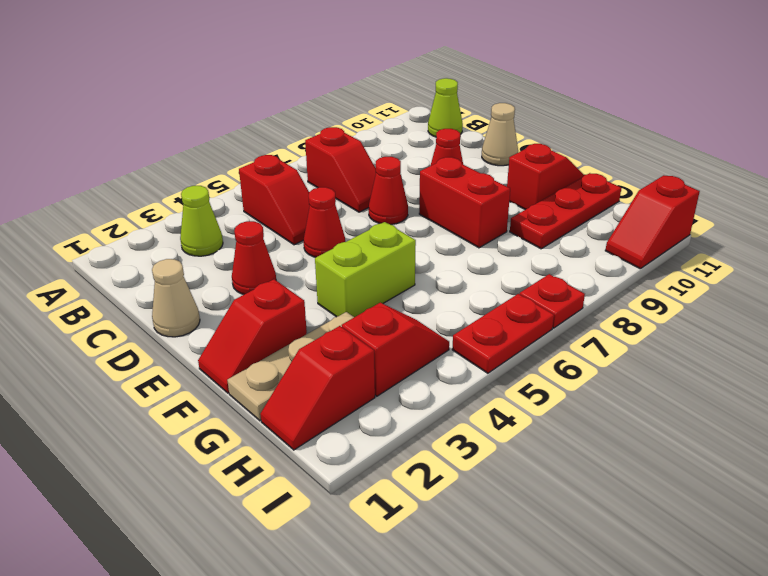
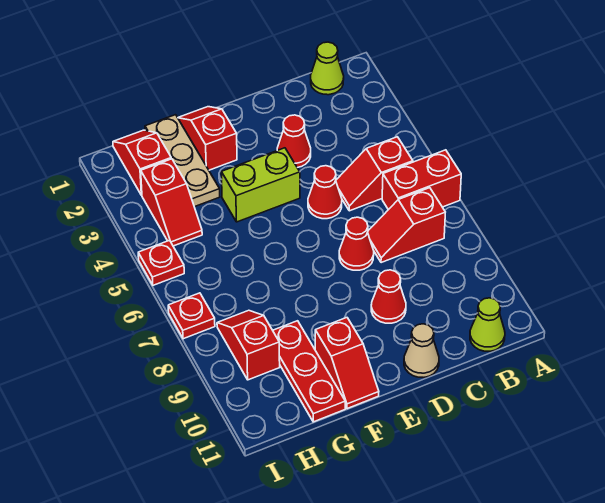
lime 1x1 cone [180,186,223,256] -> lime 1x1 cone moved to [311,42,344,95]
tan 1x1 cone [152,259,200,337] -> none
red 1x2 brick [419,157,510,248] -> red 1x2 brick moved to [382,150,461,210]
lime 1x2 brick [315,222,416,317] -> lime 1x2 brick turned to [221,148,300,222]
red 1x2 plate [452,294,554,373] -> red 1x1 plate [138,240,184,285]
red 1x2 slope [605,175,700,269] -> red 1x2 slope moved to [217,310,280,380]

